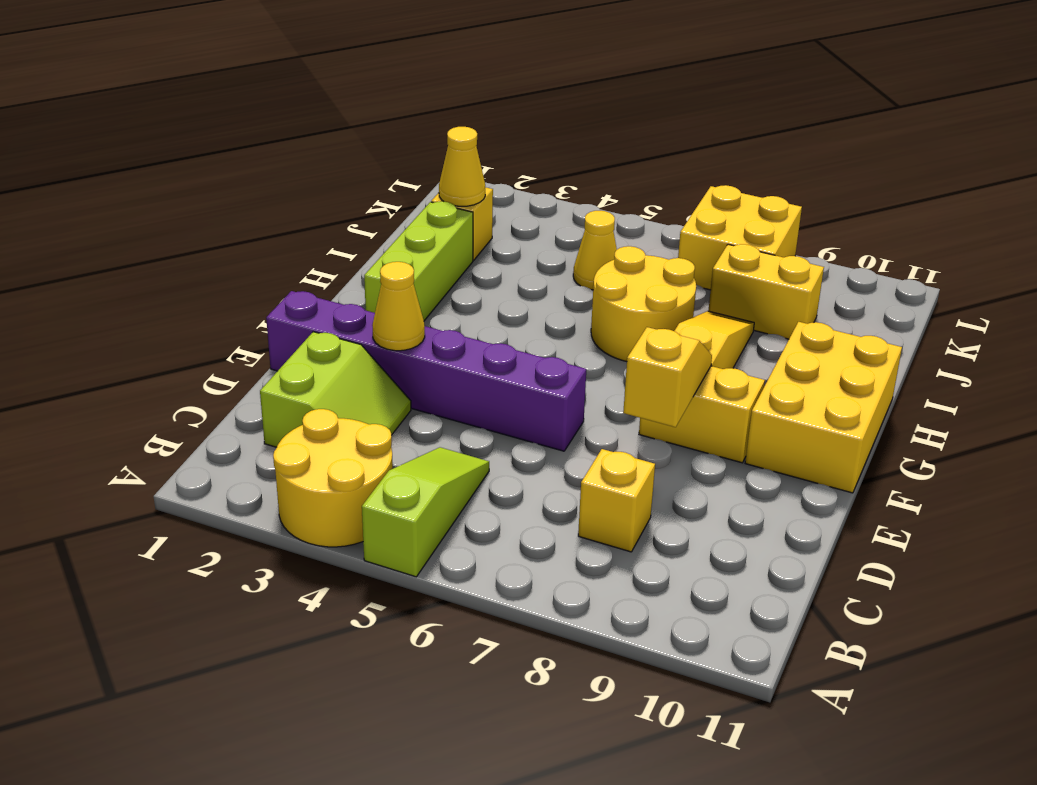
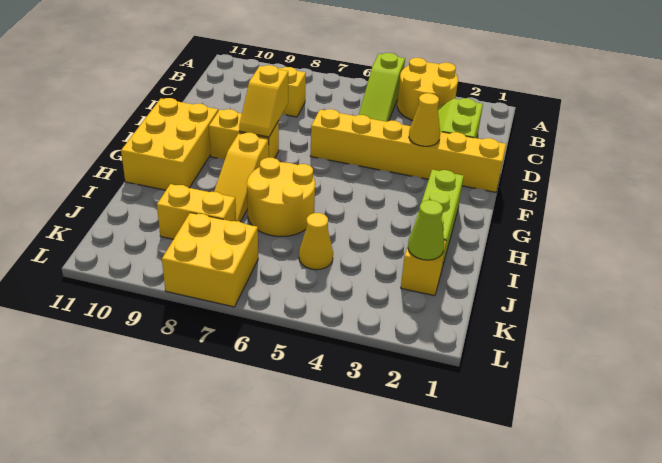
purple 1x6 brick [266,291,586,451] -> yellow 1x6 brick [310,109,506,192]
yellow 1x1 cone [439,127,486,206] -> lime 1x1 cone [408,200,444,260]

